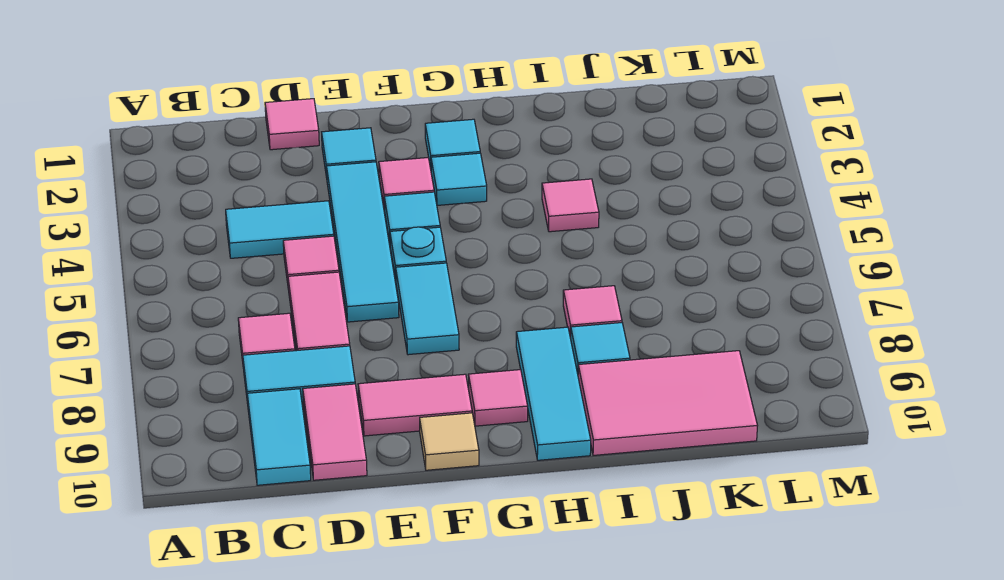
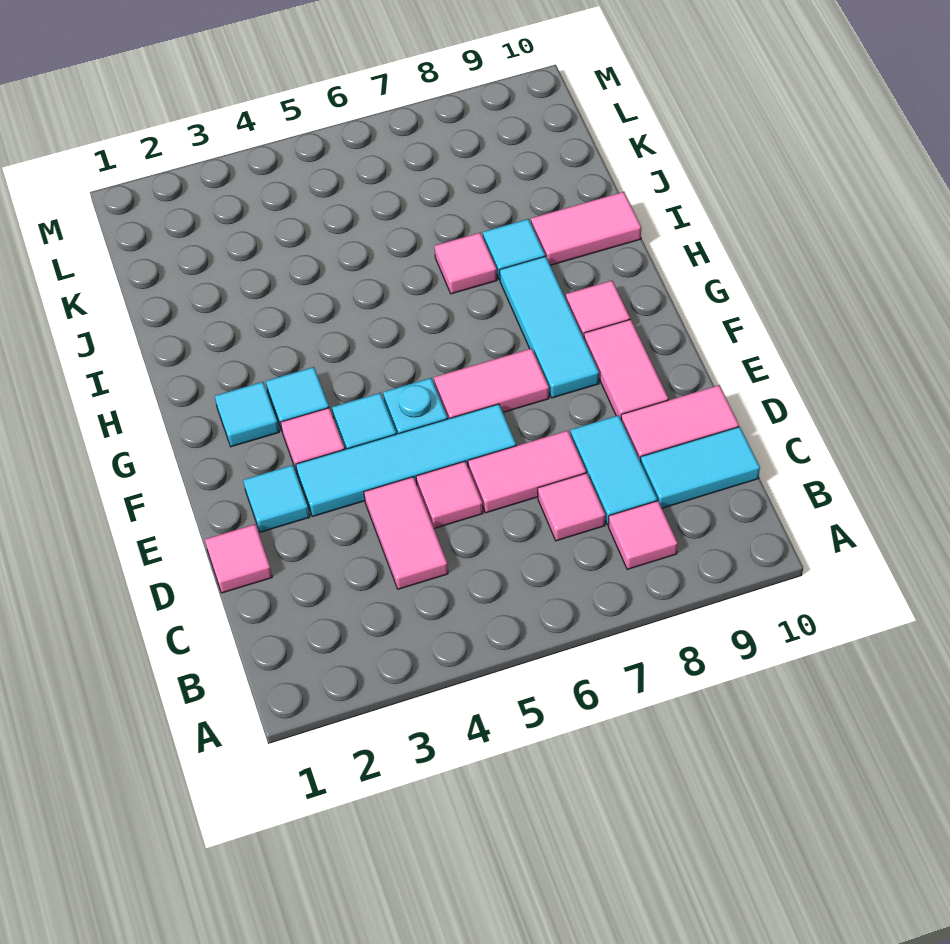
cyan 1x2 tile [226,201,334,258] -> pink 1x2 tile [364,477,448,589]
cyan 1x2 tile [396,263,459,355] -> pink 1x2 tile [434,348,549,419]
tan 1x1 tile [420,413,479,470] -> none
cyan 1x3 tile [516,327,591,460] -> cyan 1x3 tile turned to [500,256,599,398]
pink 1x1 tile [542,179,599,232] -> pink 1x1 tile moved to [608,501,678,569]
pink 2x3 tile [578,351,757,455] -> pink 1x2 tile [531,192,641,265]

